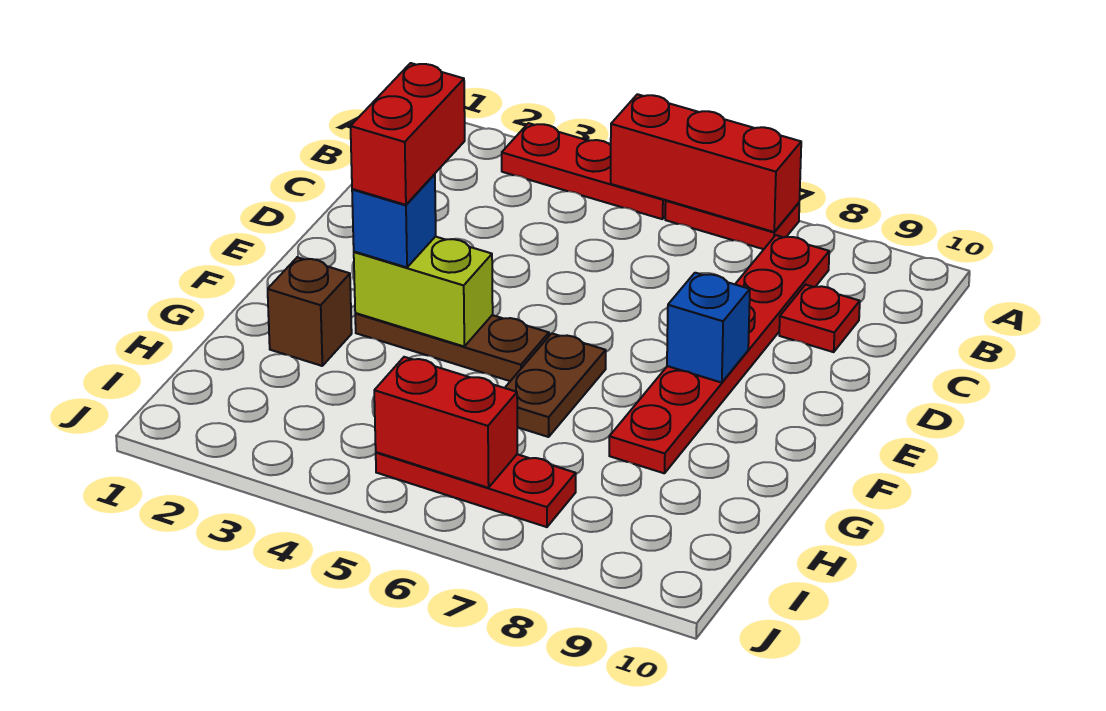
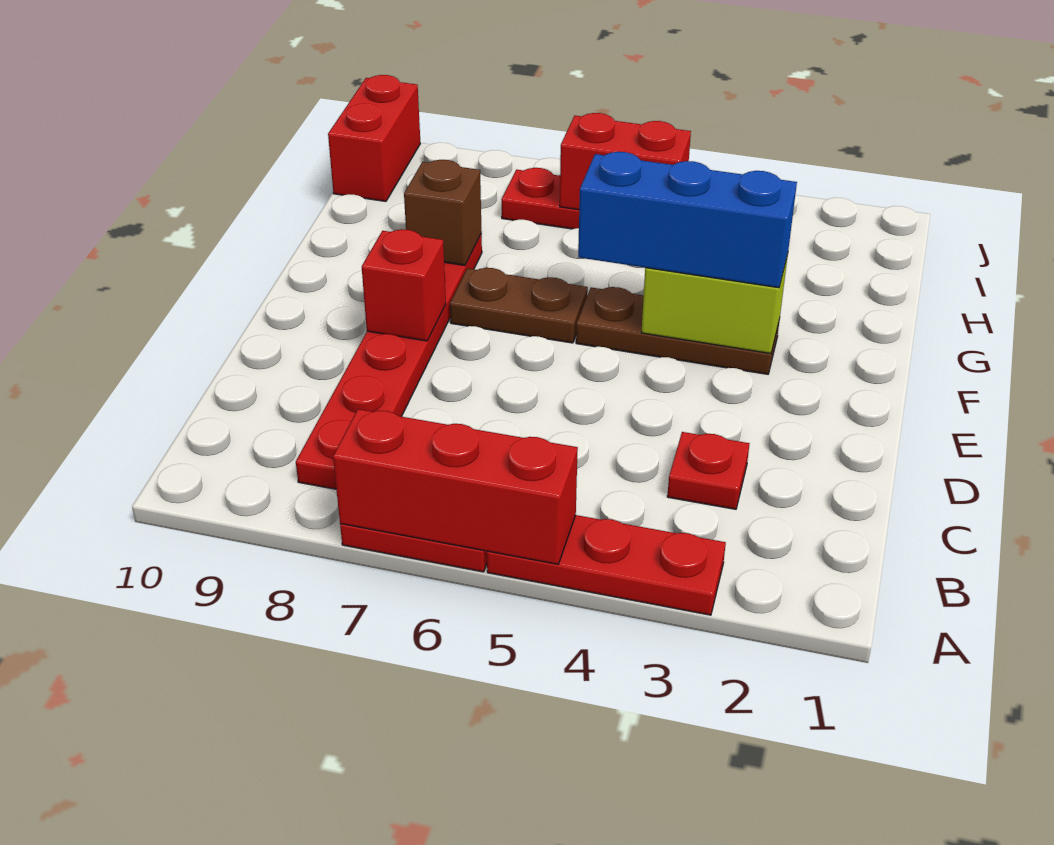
red 1x1 plate [779,285,860,352] -> red 1x1 plate moved to [667,432,750,509]
red 1x2 brick [351,63,465,205] -> red 1x2 brick moved to [328,75,420,201]
blue 1x1 brick [667,273,750,383] -> red 1x1 brick [362,229,446,341]
blue 1x1 brick [352,174,436,267] -> blue 1x3 brick [578,152,797,288]
brown 1x2 plate [505,333,606,437] -> brown 1x2 plate turned to [450,268,588,343]
brown 1x1 brick [268,257,352,366] -> brown 1x1 brick moved to [404,160,482,265]

